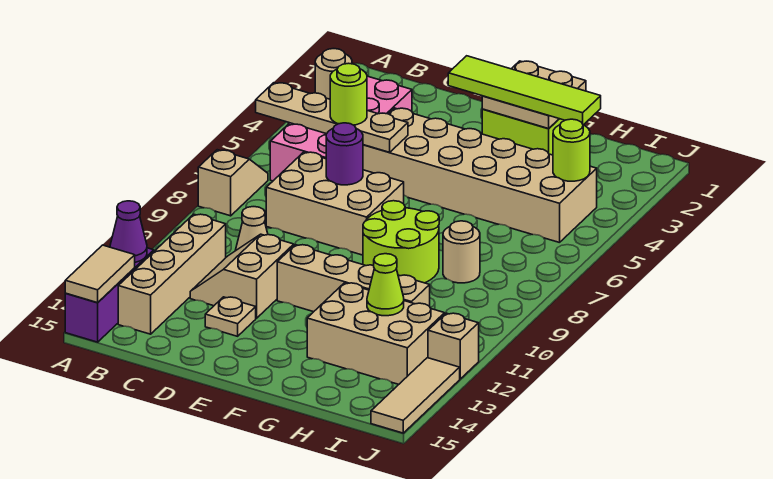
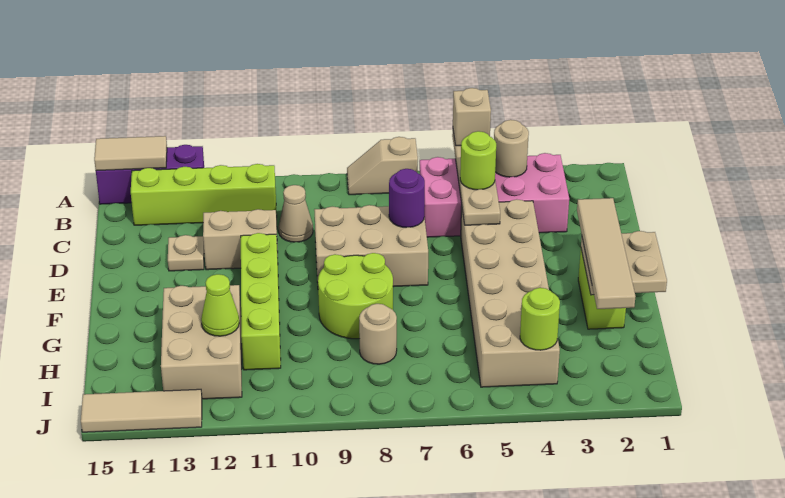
tan 1x2 slope [198,150,268,216] -> tan 1x2 slope turned to [347,137,418,195]
purple 1x1 cone [110,201,147,262] -> none
tan 1x4 brick [118,214,226,334] -> lime 1x4 brick [131,164,277,225]
tan 2x3 brick [266,152,404,255] -> tan 2x3 brick turned to [314,205,428,287]
lime 1x4 tile [448,56,601,125] -> tan 1x4 tile [577,198,636,309]
tan 1x4 brick [277,245,430,312] -> lime 1x4 brick [241,233,281,370]
tan 1x1 brick [428,313,479,379] -> tan 1x1 brick moved to [453,88,491,146]

